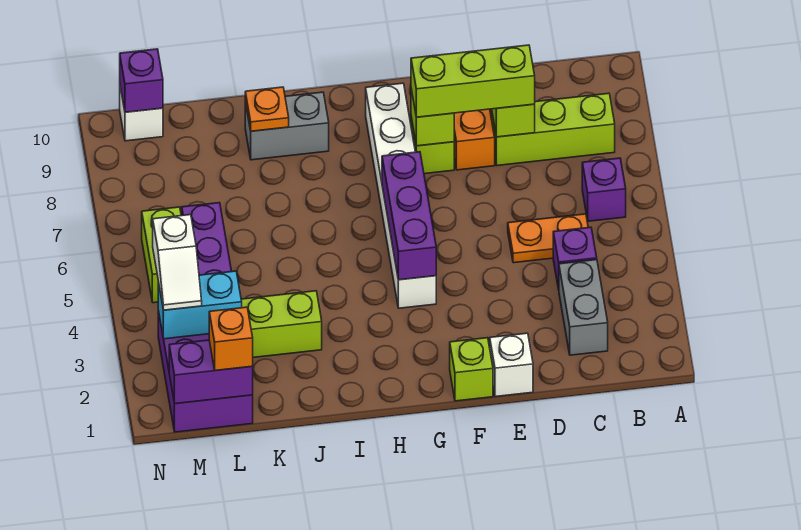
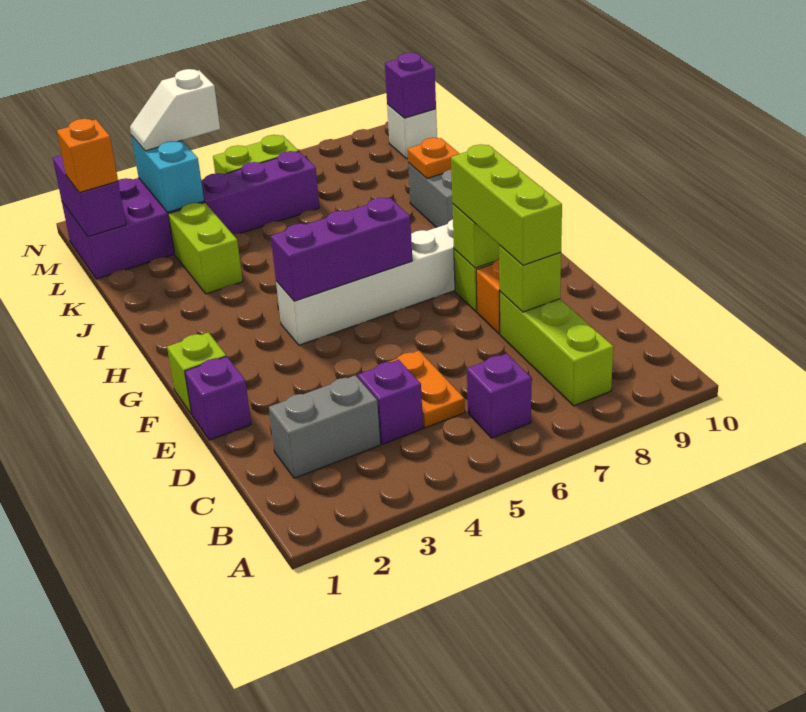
white 1x1 brick [490,333,533,397] -> purple 1x1 brick [185,356,251,440]

